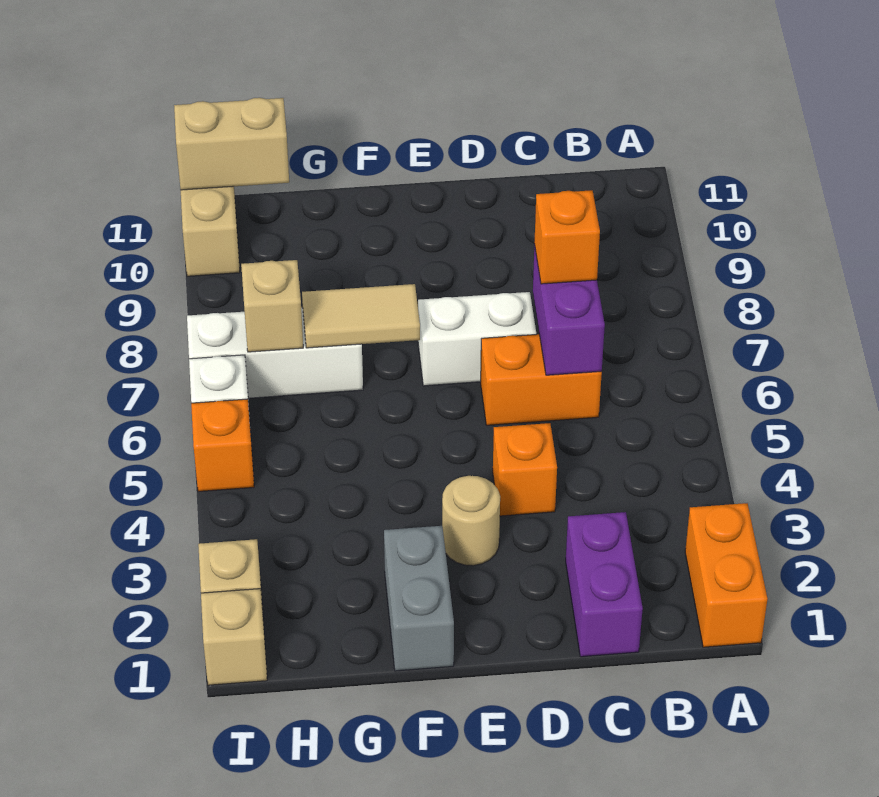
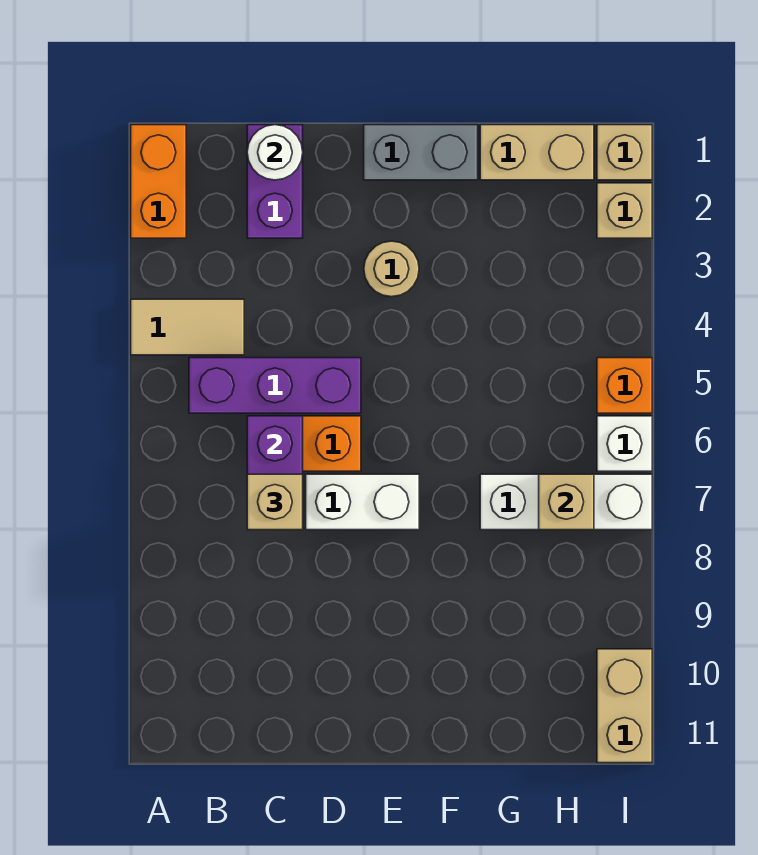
none -> purple 1x3 brick [189,358,361,413]
none -> white 1x1 round brick [247,125,303,180]
orange 1x1 brick [534,190,600,284] -> tan 1x1 brick [247,474,303,530]
orange 1x1 brick [493,423,557,516] -> none
grey 1x2 brick [384,526,454,671] -> grey 1x2 brick turned to [364,125,478,180]
tan 1x2 tile [302,284,420,348] -> tan 1x2 tile moved to [131,299,244,355]
tan 1x2 brick [174,98,289,190] -> tan 1x2 brick moved to [480,125,594,180]

